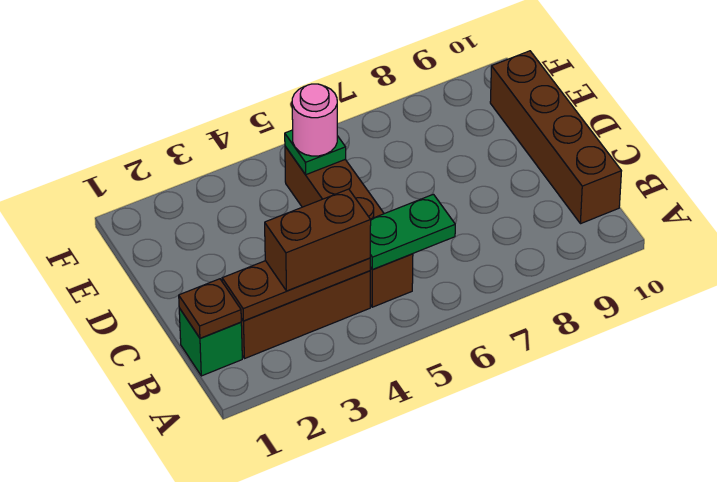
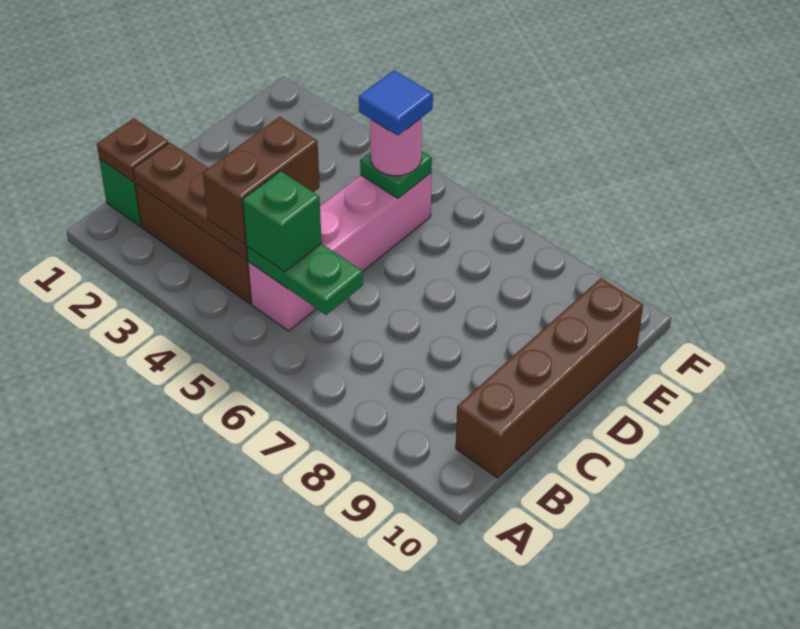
brown 1x2 brick [265,189,371,291] -> brown 1x2 brick turned to [203,117,320,245]
brown 1x4 brick [285,146,413,307] -> pink 1x4 brick [248,173,432,331]
none -> green 1x1 brick [243,171,322,272]
none -> blue 1x1 tile [359,70,433,136]

